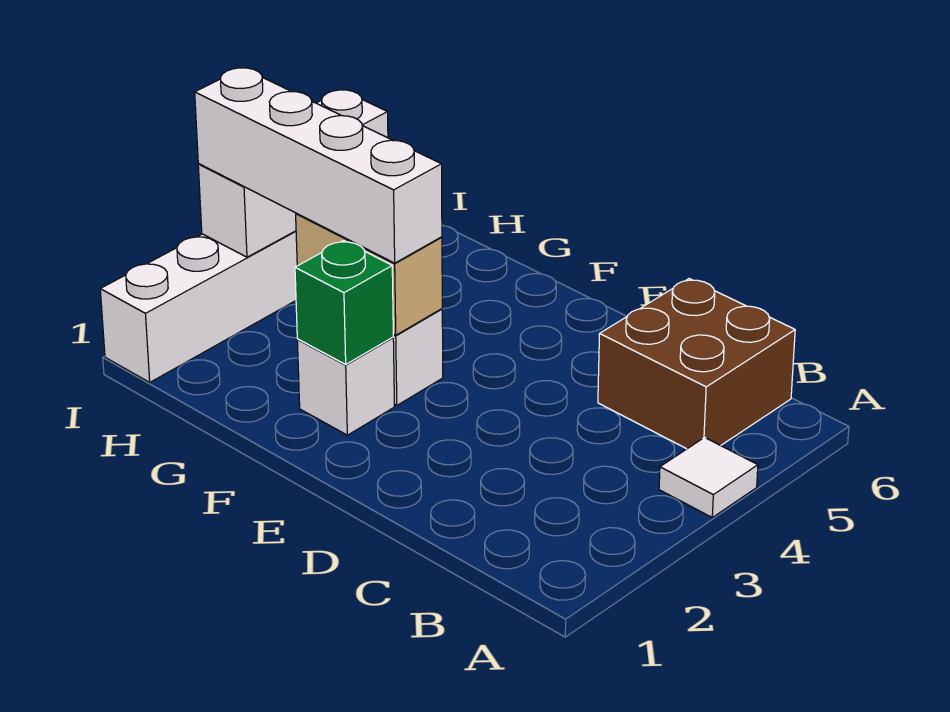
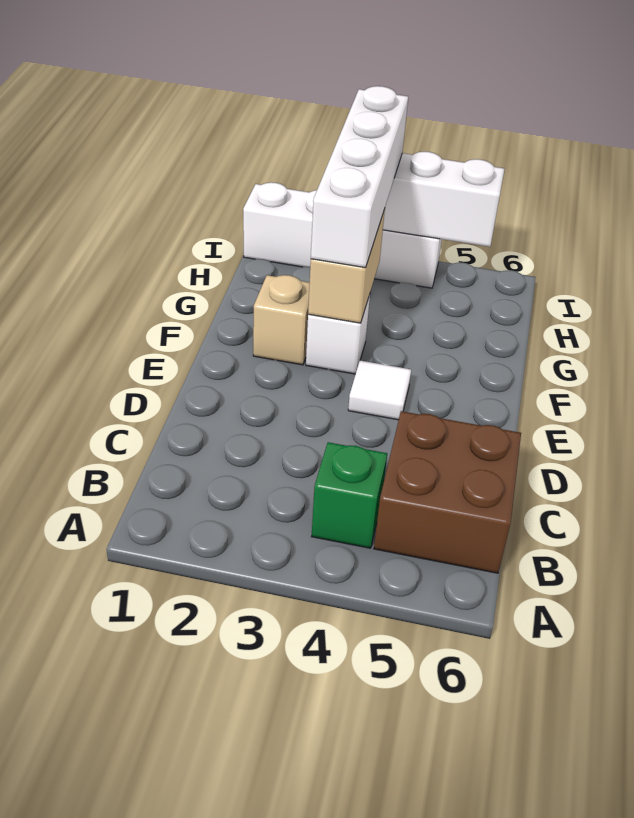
white 1x1 tile [659,438,758,517] -> white 1x1 tile moved to [348,361,411,420]
white 1x1 brick [297,337,394,435] -> tan 1x1 brick [253,275,310,365]
green 1x1 brick [295,241,393,364] -> green 1x1 brick moved to [312,442,387,548]

